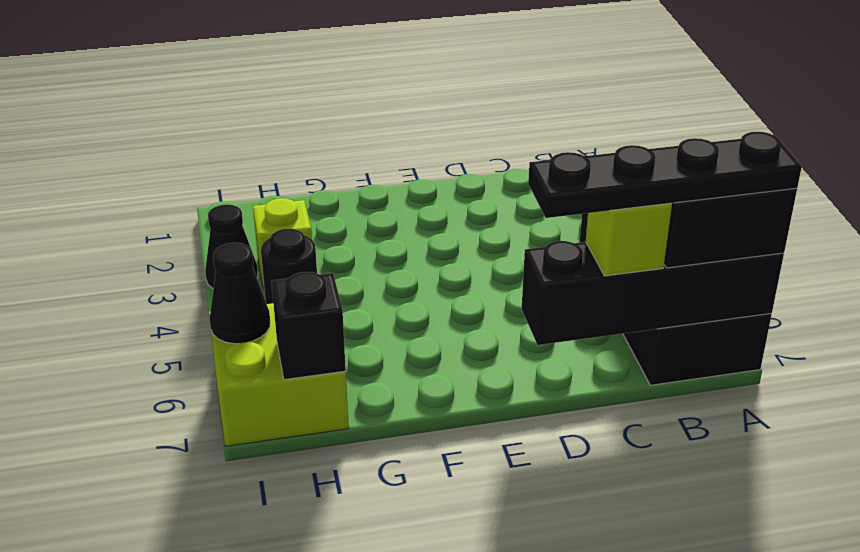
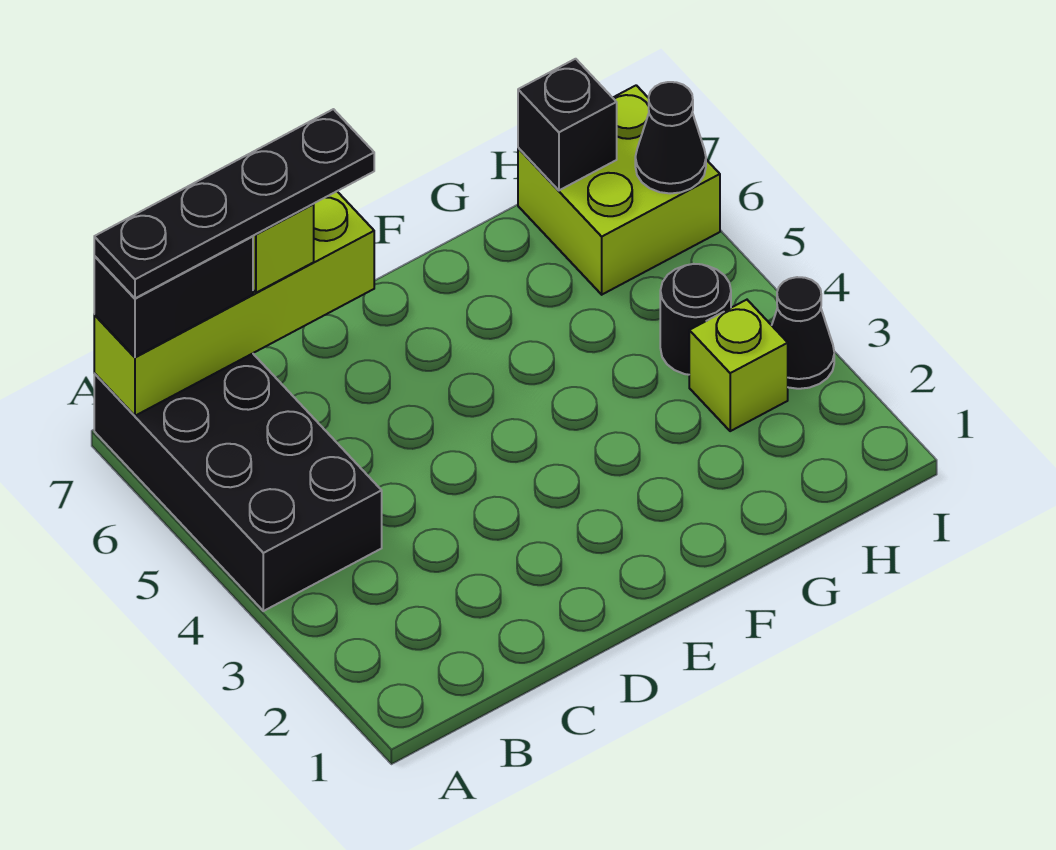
black 1x4 brick [522,241,784,345] -> lime 1x4 brick [94,191,374,416]

